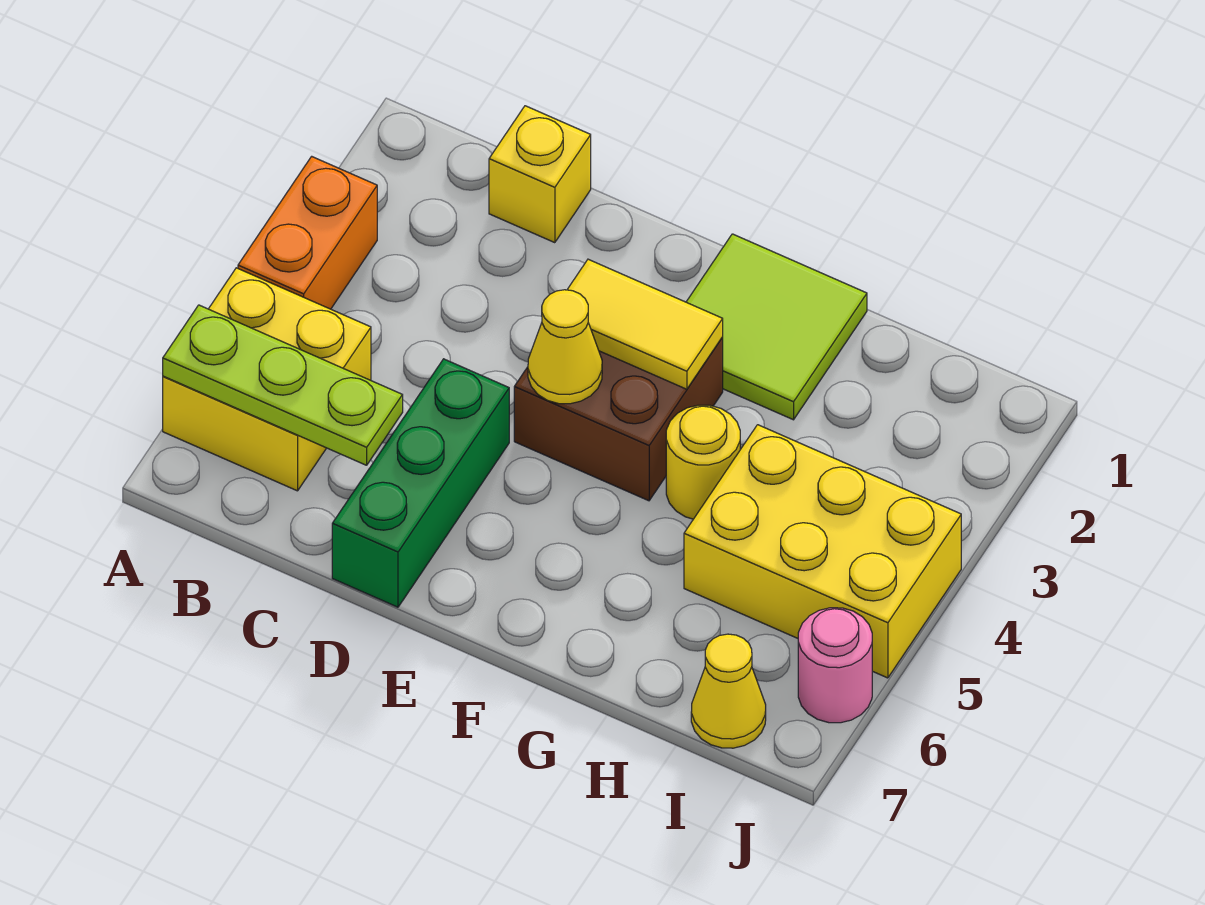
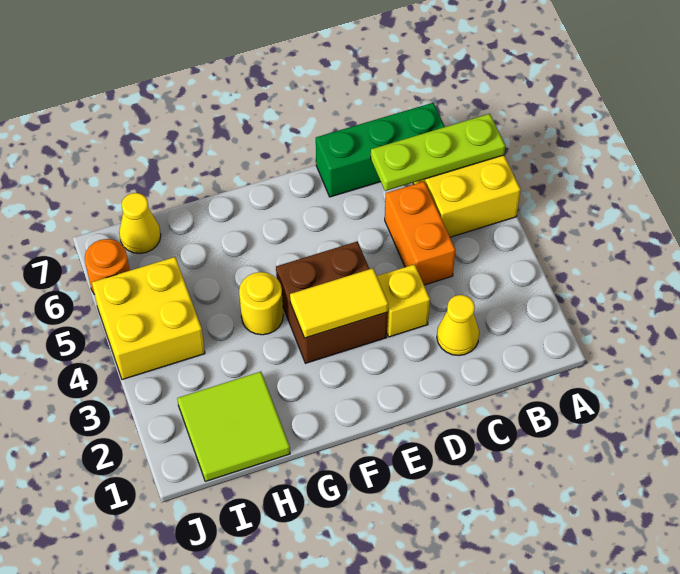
orange 1x2 brick [238,156,377,309] -> orange 1x2 brick moved to [385,182,455,285]
yellow 1x1 brick [489,106,591,243] -> yellow 1x1 brick moved to [377,264,430,337]
green 1x3 brick [332,359,509,607] -> green 1x3 brick turned to [316,103,445,197]
yellow 1x1 cone [528,290,602,404] -> yellow 1x1 cone moved to [437,295,479,355]
lime 2x2 tile [686,234,867,420] -> lime 2x2 tile moved to [177,372,290,481]
yellow 2x3 brick [684,425,961,678] -> yellow 2x2 brick [92,257,205,380]
pink 1x1 round brick [798,608,872,723] -> orange 1x1 round brick [85,239,130,295]

